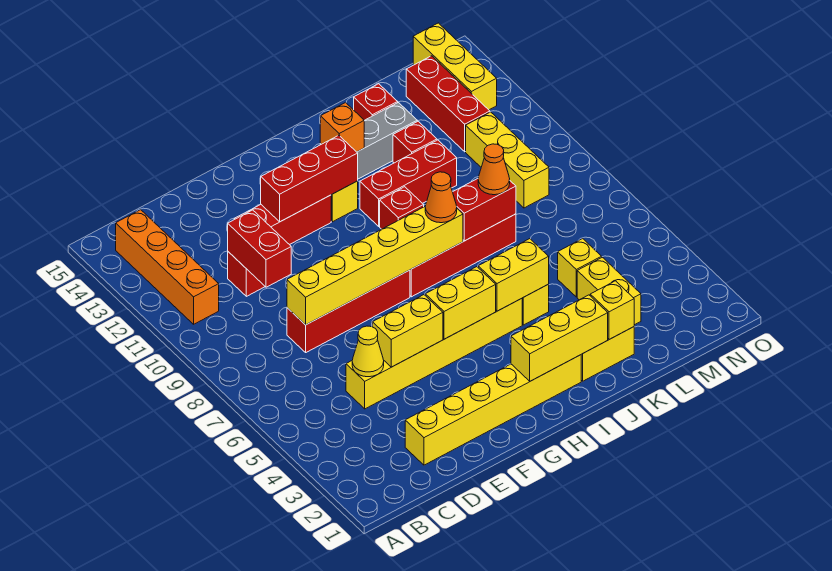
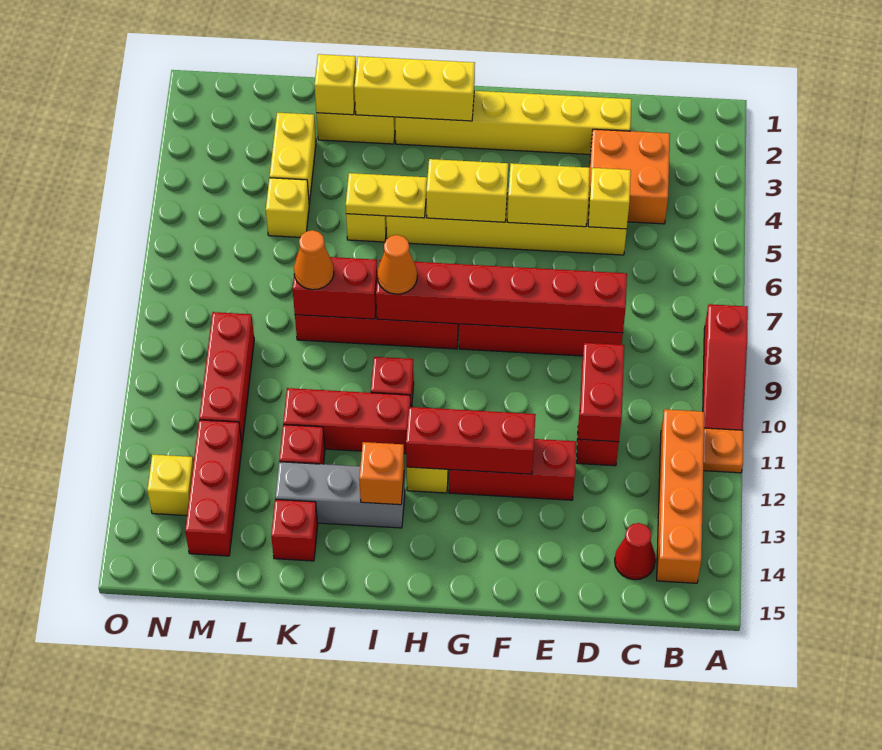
none -> red 1x3 slope [703,304,748,430]
none -> orange 1x1 plate [703,428,743,473]
none -> orange 2x2 brick [589,129,670,224]
none -> red 1x1 cone [615,523,656,580]
yellow 1x1 cone [352,326,384,377] -> yellow 1x1 brick [588,168,631,229]
yellow 1x6 brick [287,207,463,325] -> red 1x6 brick [376,260,627,333]
yellow 1x2 brick [478,239,549,311] -> yellow 1x2 plate [346,173,427,218]
yellow 1x3 brick [466,112,549,208] -> red 1x3 brick [199,312,254,443]
yellow 1x3 brick [413,23,497,110] -> yellow 1x1 brick [147,455,194,516]

